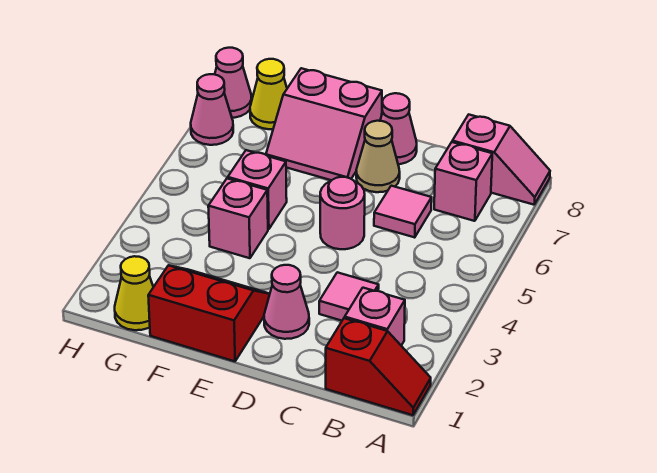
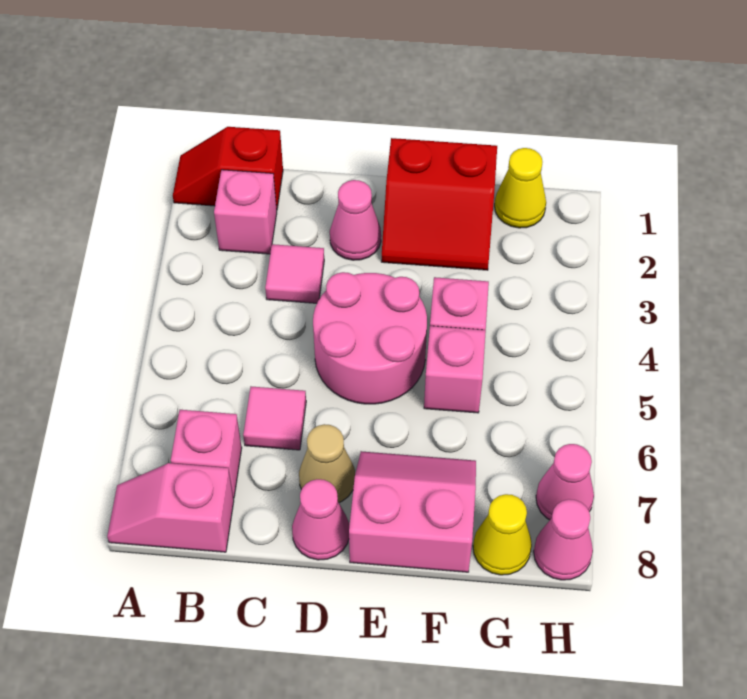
pink 1x1 round brick [320,177,365,249] -> pink 2x2 round brick [313,272,427,404]

